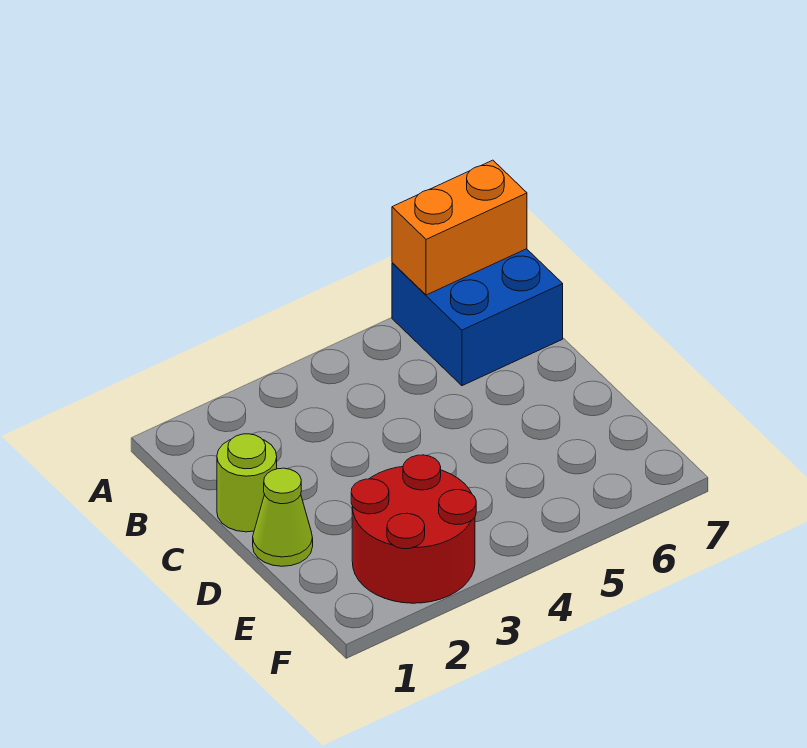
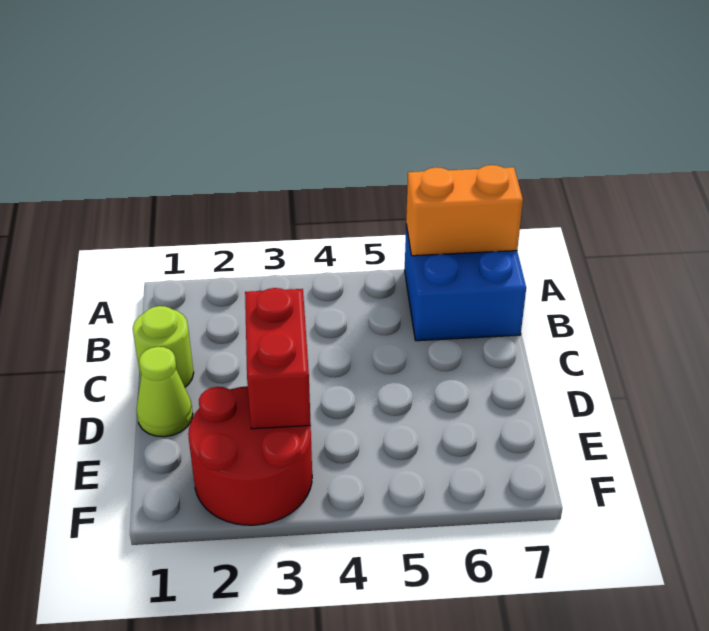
none -> red 1x2 brick [245,288,311,429]

